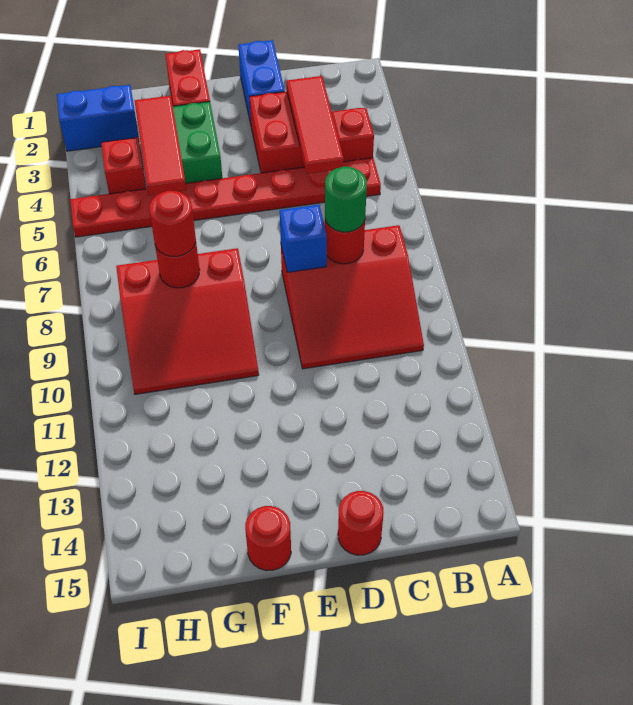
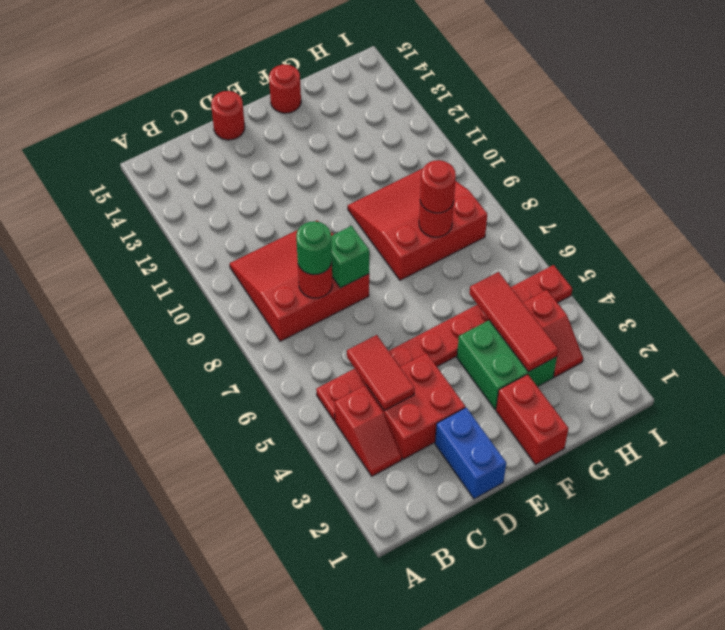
red 1x3 tile [287,76,344,174] -> red 1x2 tile [347,335,415,411]
blue 1x1 brick [280,205,327,272] -> green 1x1 brick [331,226,369,288]
blue 1x2 brick [57,85,138,151] -> none

